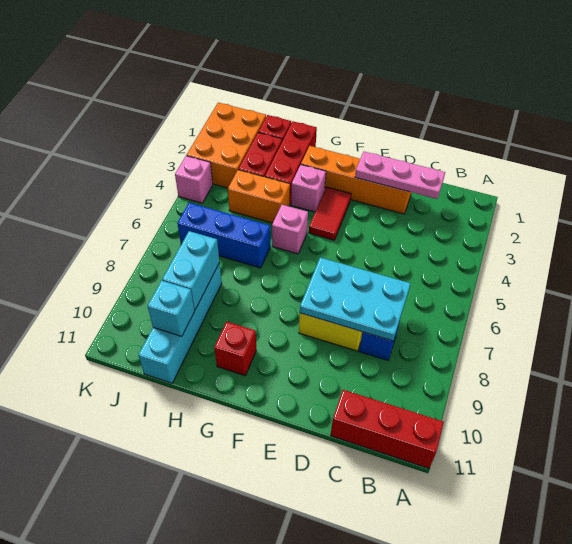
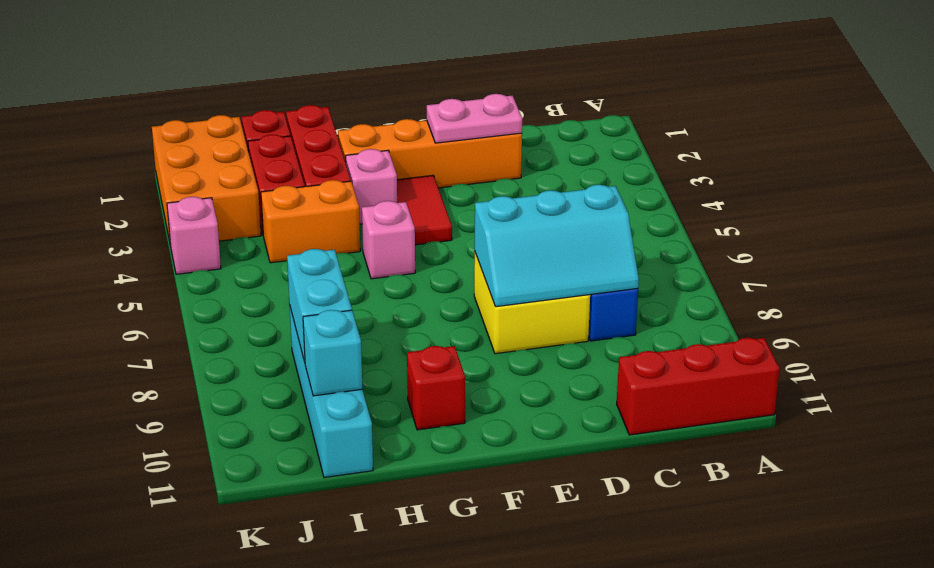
pink 1x3 plate [355,152,445,199] -> pink 1x2 plate [427,94,522,143]
cyan 2x3 plate [300,258,411,341] -> cyan 2x3 slope [475,185,639,307]
blue 1x3 brick [177,203,270,268] -> none

